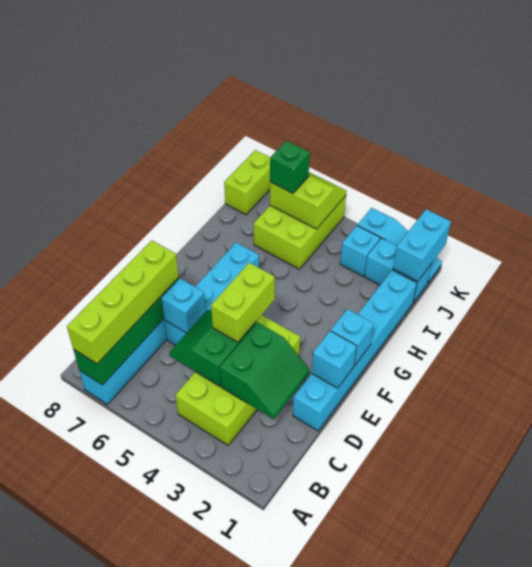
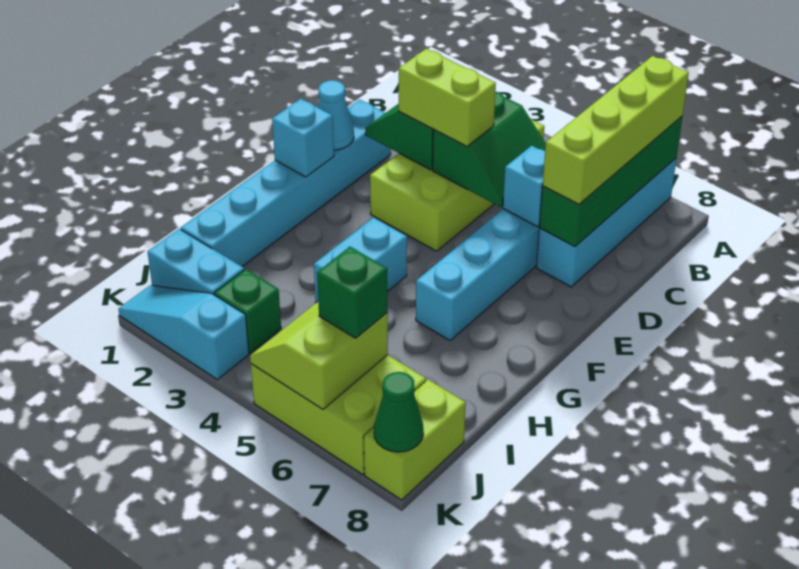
lime 1x2 brick [211,263,275,342] -> lime 1x2 brick turned to [399,49,496,147]
cyan 1x1 brick [312,331,357,388] -> cyan 1x1 cone [318,80,354,150]
lime 2x3 brick [254,196,346,269] -> lime 2x3 brick turned to [251,355,426,474]
cyan 1x2 brick [393,209,451,282] -> cyan 1x2 brick moved to [314,218,407,303]
cyan 1x1 brick [340,226,380,276] -> green 1x1 brick [214,269,281,353]
lime 2x2 slope [270,172,347,229] -> lime 2x2 slope turned to [250,303,388,409]
none -> green 1x1 cone [374,372,423,452]

